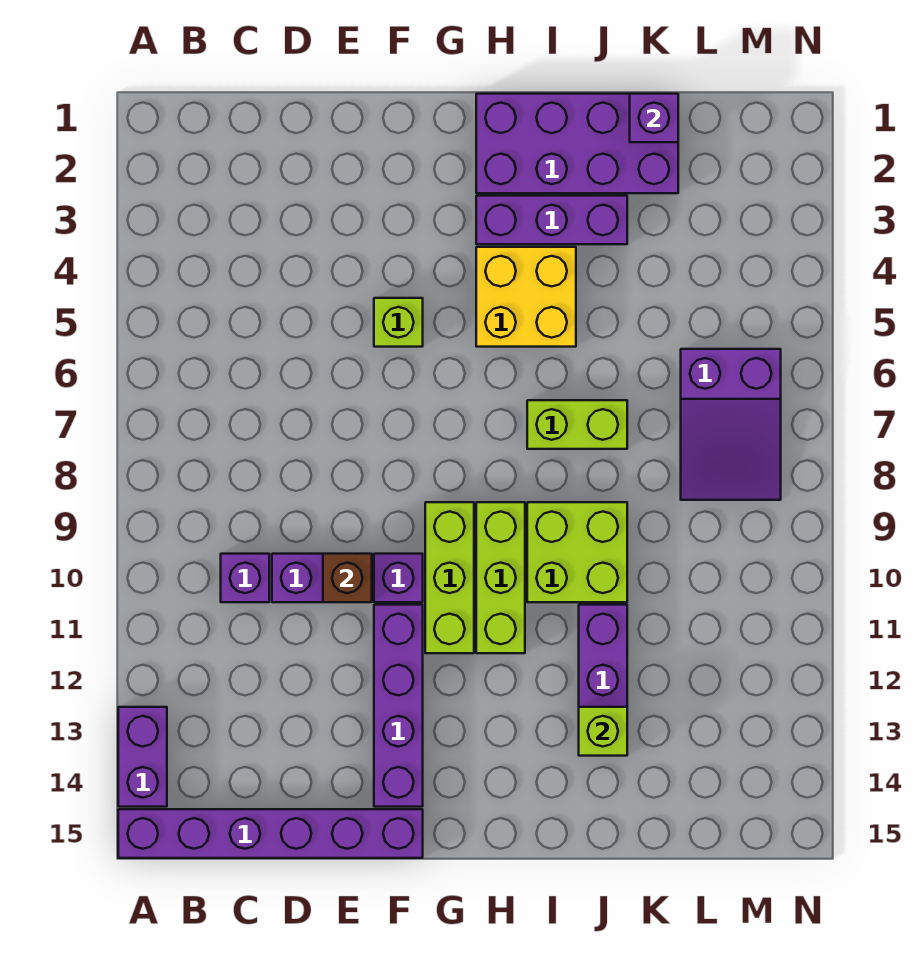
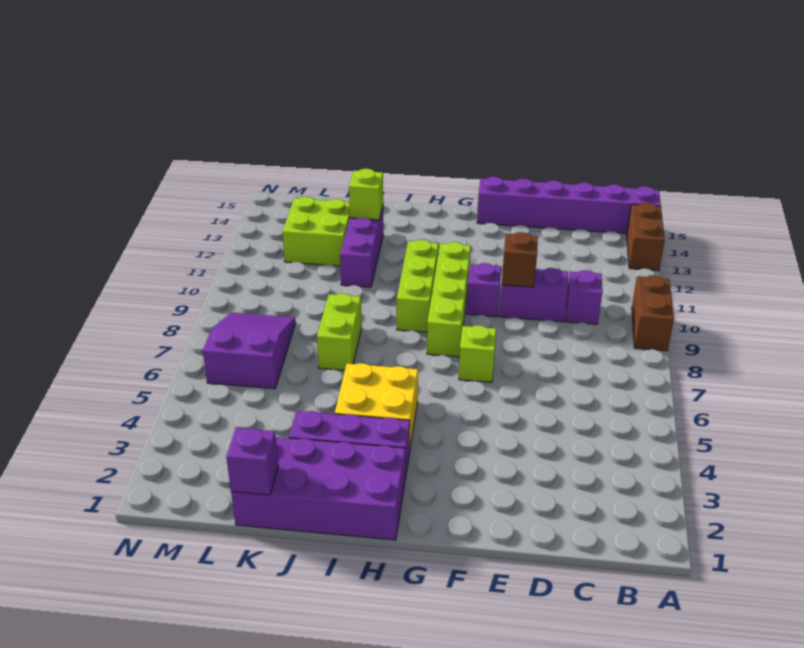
none -> brown 1x2 brick [632,275,674,351]
purple 1x2 brick [118,707,167,807] -> brown 1x2 brick [627,203,665,271]
lime 1x1 brick [374,298,423,347] -> lime 1x1 brick moved to [459,325,496,382]
purple 1x4 brick [374,605,423,807] -> none
lime 1x3 brick [425,502,474,653] -> lime 1x4 brick [427,242,471,357]
lime 1x2 brick [527,400,627,449] -> lime 1x2 brick turned to [317,293,362,370]
lime 2x2 brick [527,502,627,602] -> lime 2x2 brick moved to [282,197,350,266]

